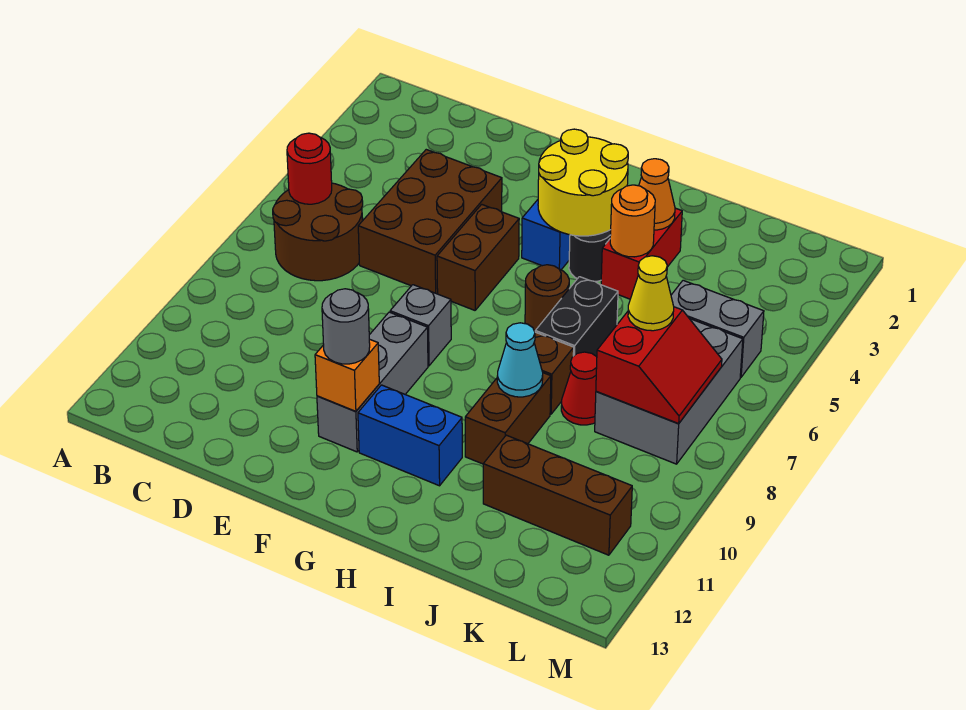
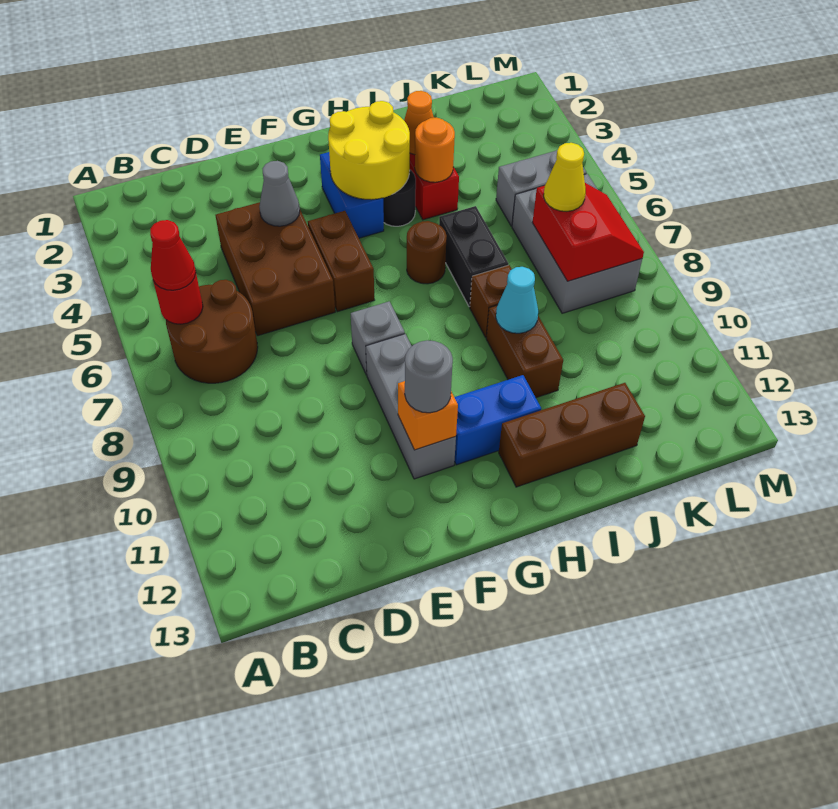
none -> grey 1x1 cone [259,161,300,226]
red 1x1 cone [561,352,597,425] -> red 1x1 cone moved to [150,220,196,290]
brown 1x3 brick [483,435,632,555] -> brown 1x3 brick moved to [499,383,645,487]

